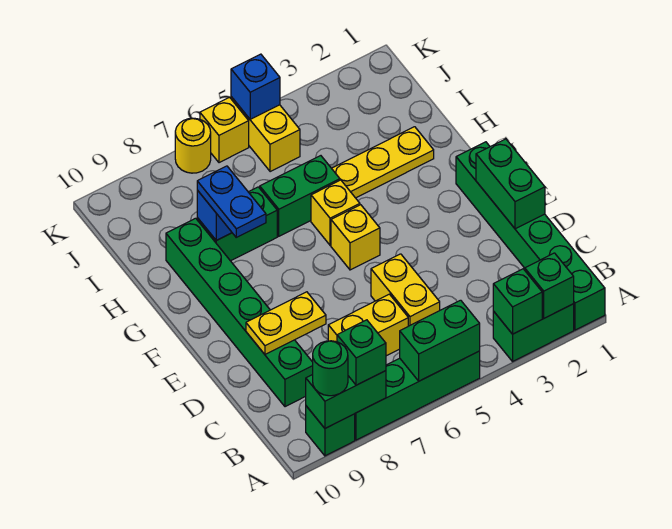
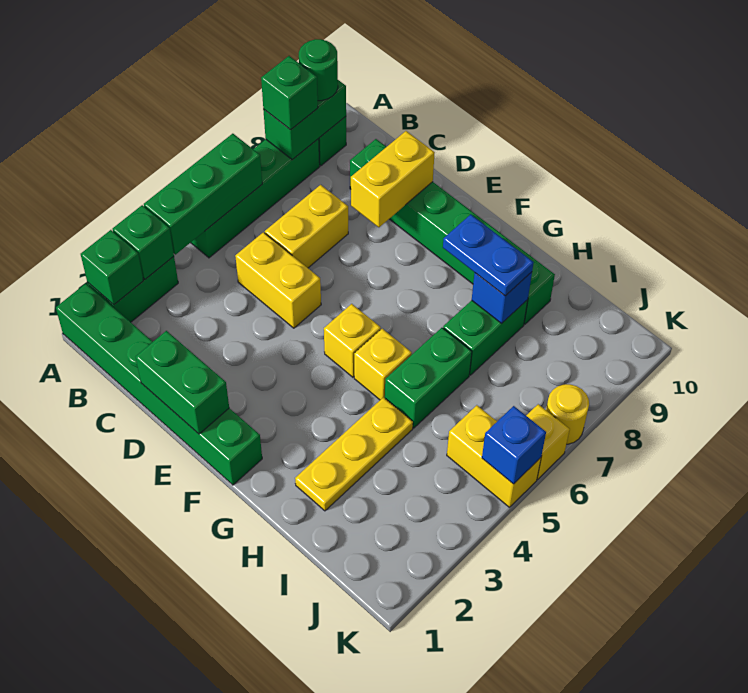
green 1x2 brick [400,300,480,381] -> green 1x3 brick [144,134,262,255]
yellow 1x2 plate [246,292,326,354] -> yellow 1x2 brick [351,131,435,227]

